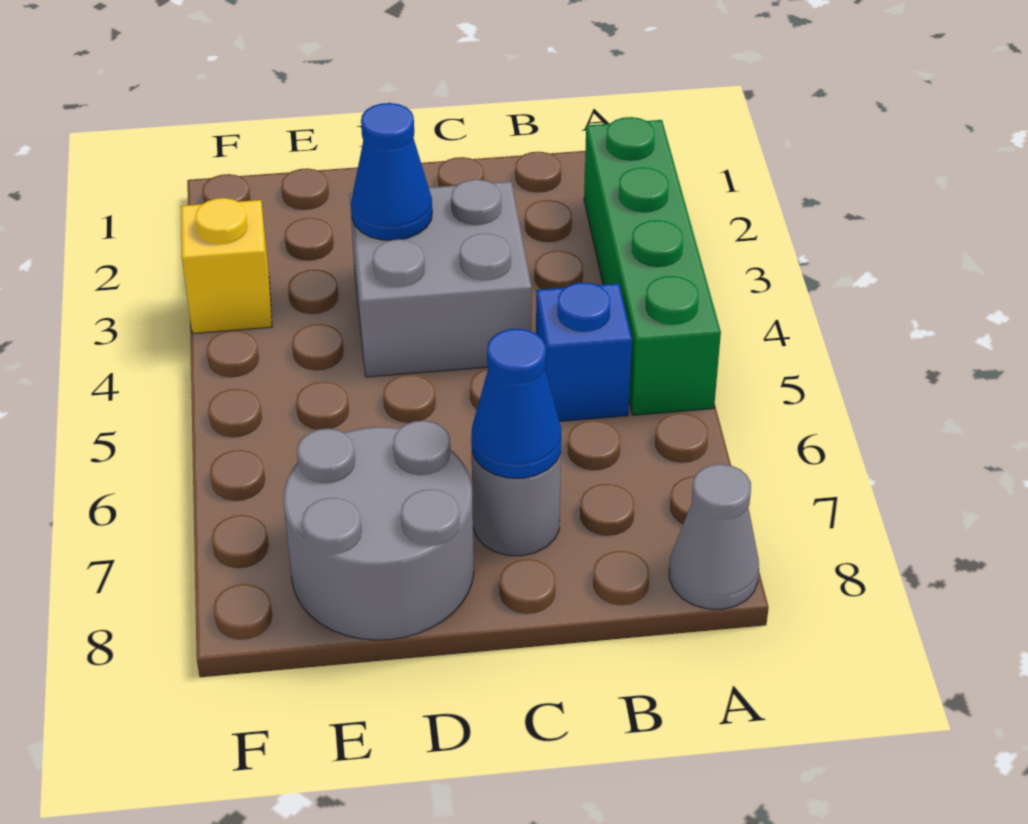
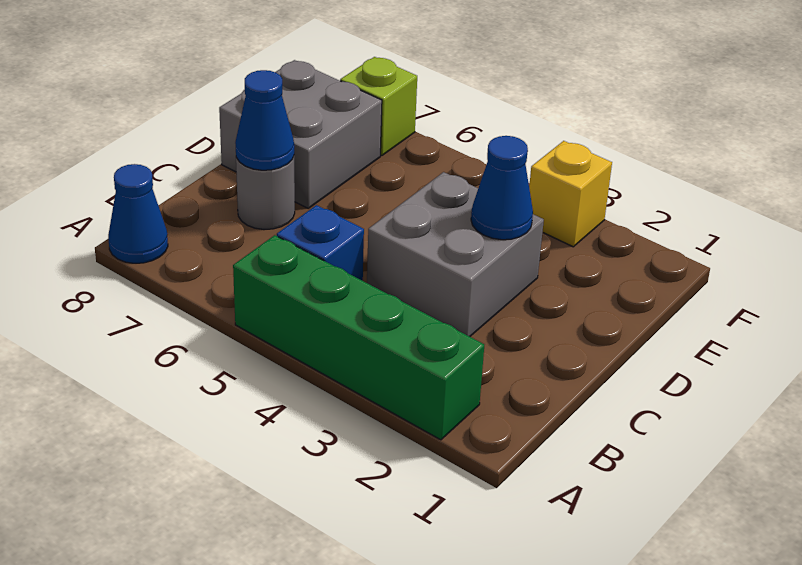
grey 1x1 cone [669,464,759,609] -> blue 1x1 cone [108,164,168,263]
grey 2x2 round brick [283,421,474,640] -> grey 2x2 brick [219,60,382,208]
none -> lime 1x1 brick [340,57,417,156]

